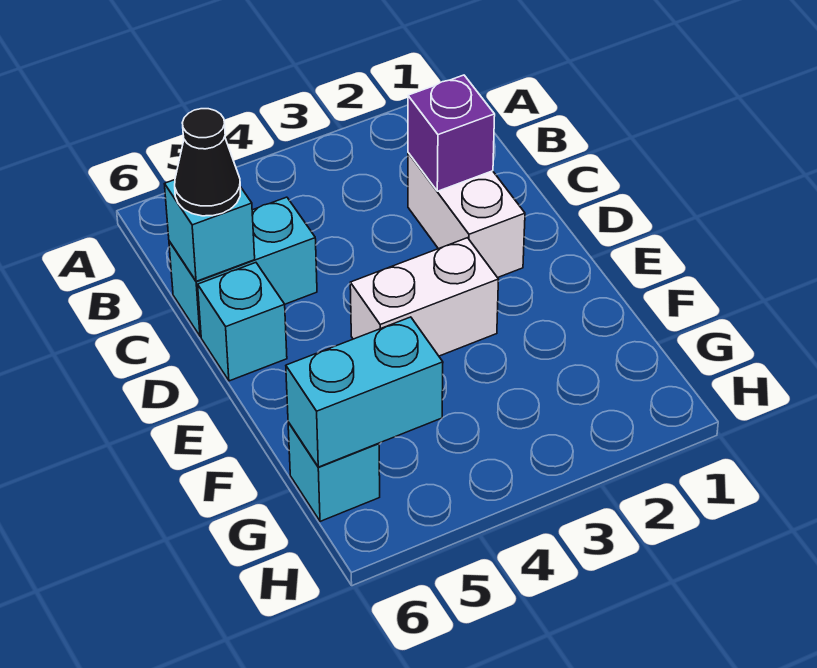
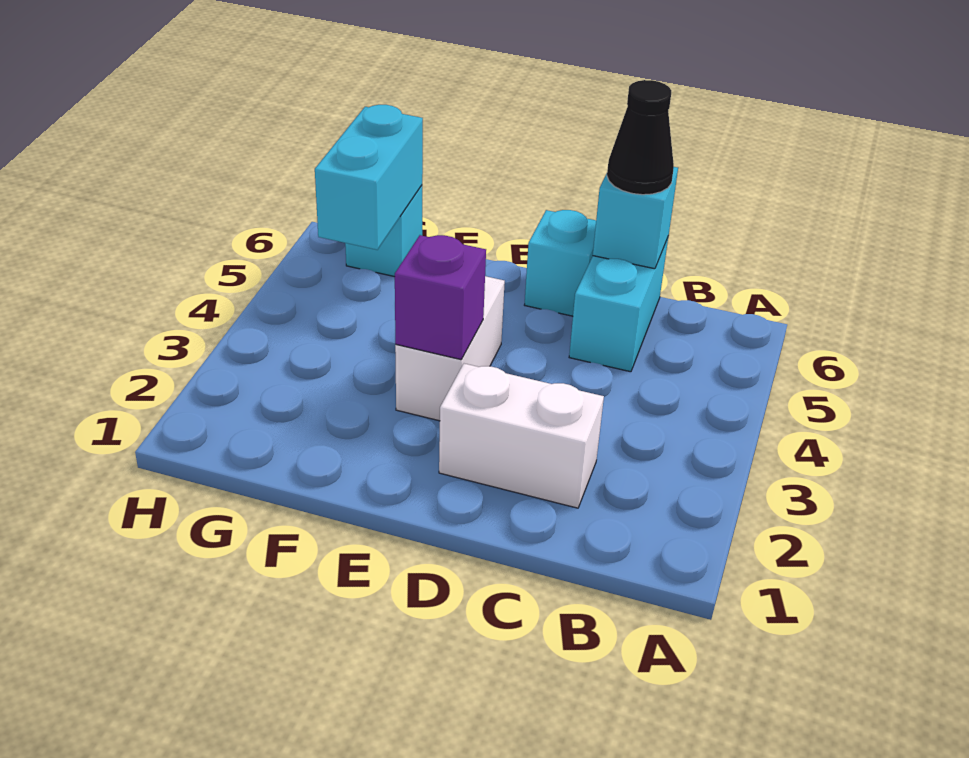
purple 1x1 brick [408,75,495,191] -> purple 1x1 brick moved to [395,235,486,360]

